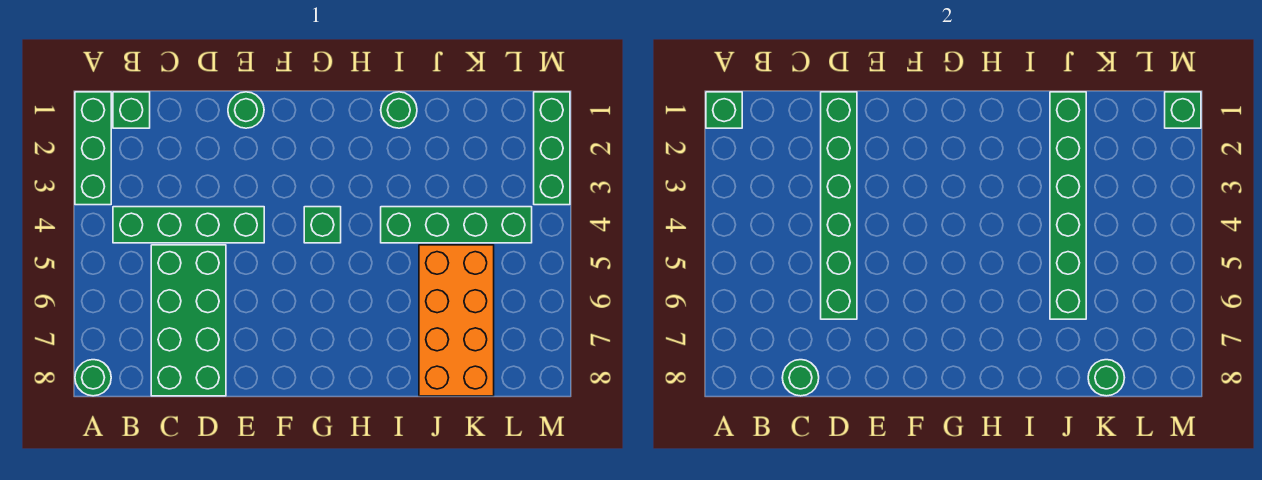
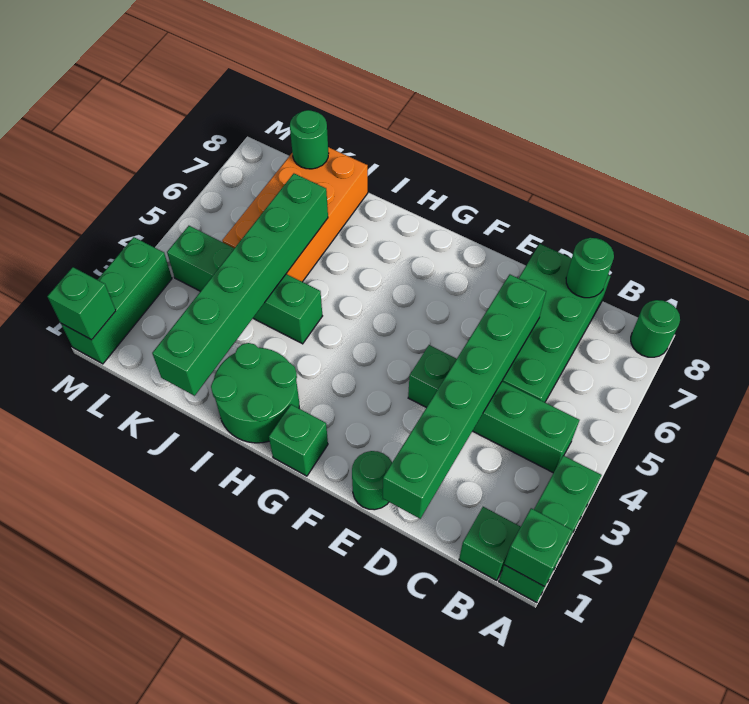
green 1x1 brick [304,207,341,243] -> green 1x1 brick moved to [269,404,328,476]
green 1x1 round brick [381,92,417,128] -> green 2x2 round brick [211,343,299,443]

